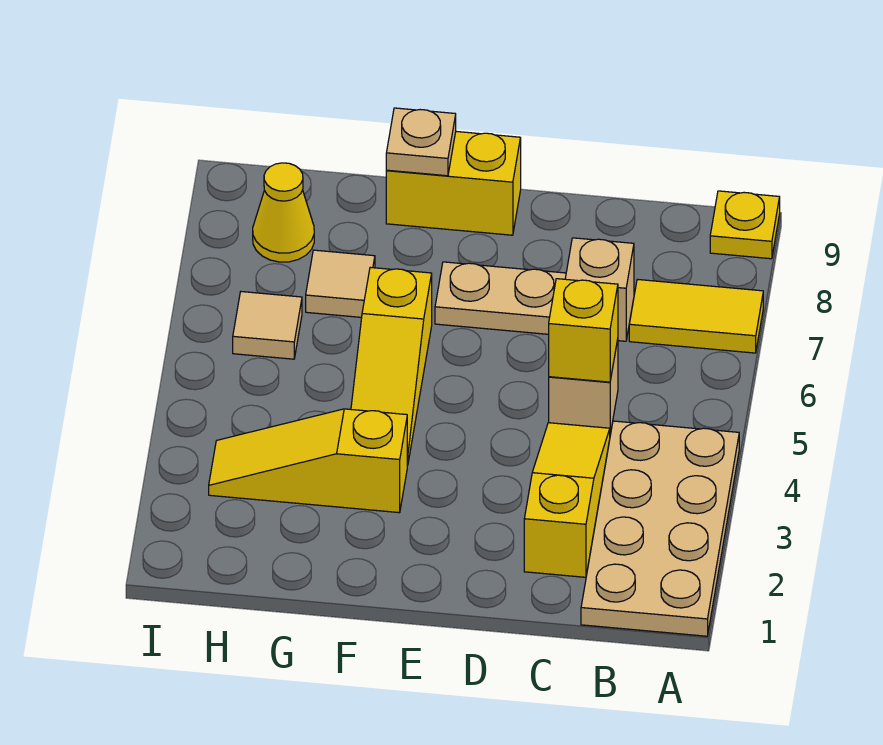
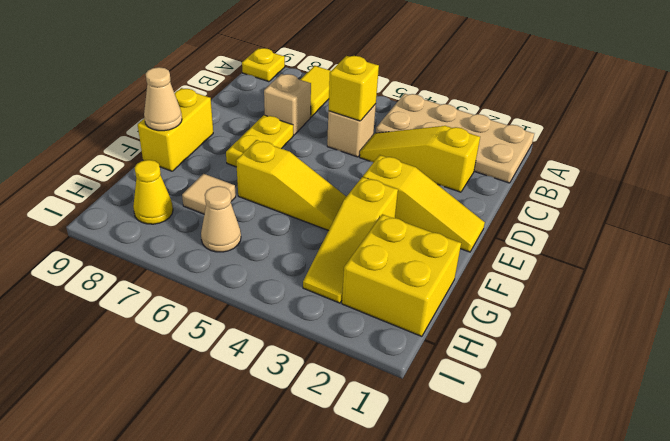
tan 1x2 plate [435,262,566,334] -> yellow 1x2 plate [226,115,293,167]
none -> yellow 1x3 slope [363,155,485,252]
tan 1x1 plate [386,108,456,176] -> tan 1x1 cone [144,67,182,131]
none -> yellow 2x2 brick [342,214,461,336]
tan 1x1 tile [233,292,302,359] -> tan 1x1 cone [201,186,241,252]

